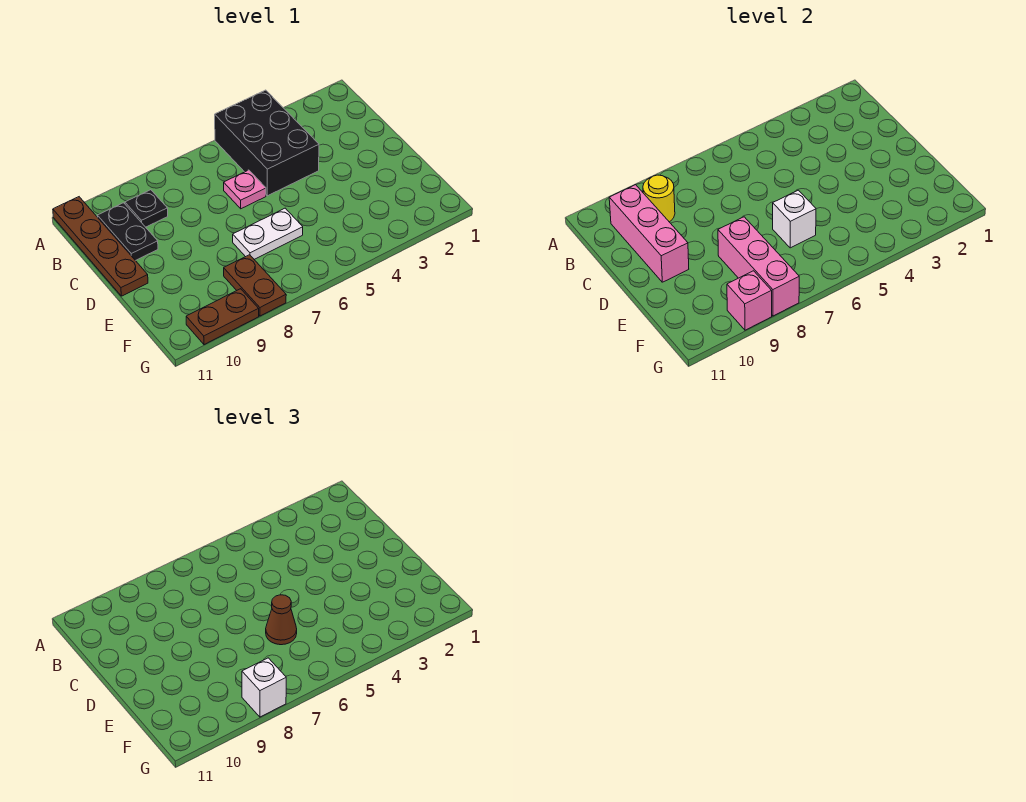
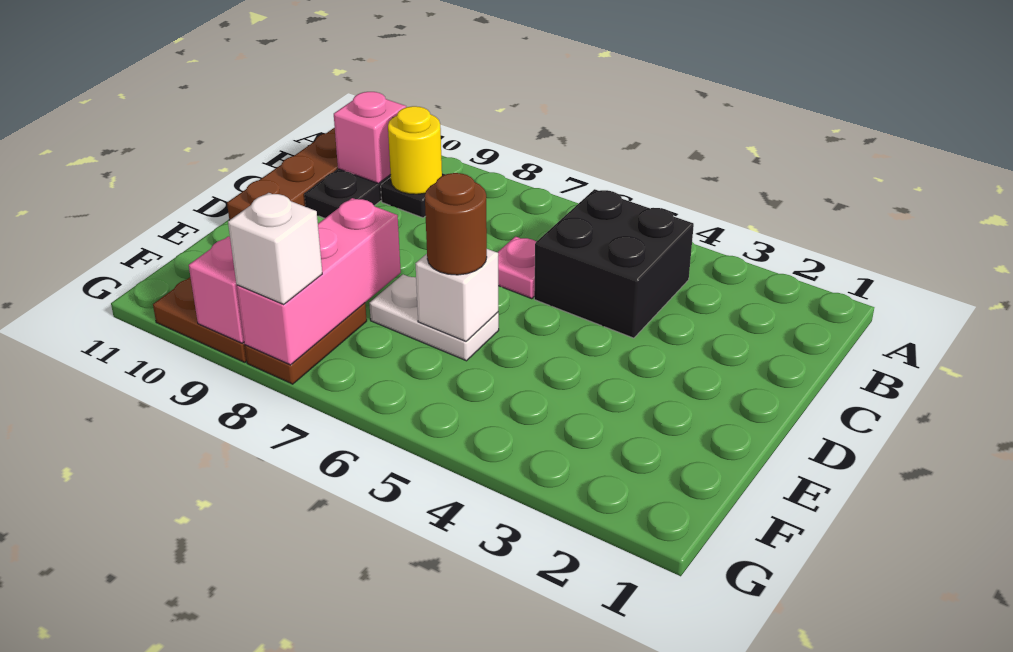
black 2x3 brick [215,90,319,196] -> black 2x2 brick [534,189,694,338]
pink 1x3 brick [609,185,689,282] -> pink 1x1 brick [334,92,406,183]
brown 1x1 cone [266,595,297,645] -> brown 1x1 round brick [425,173,487,275]

